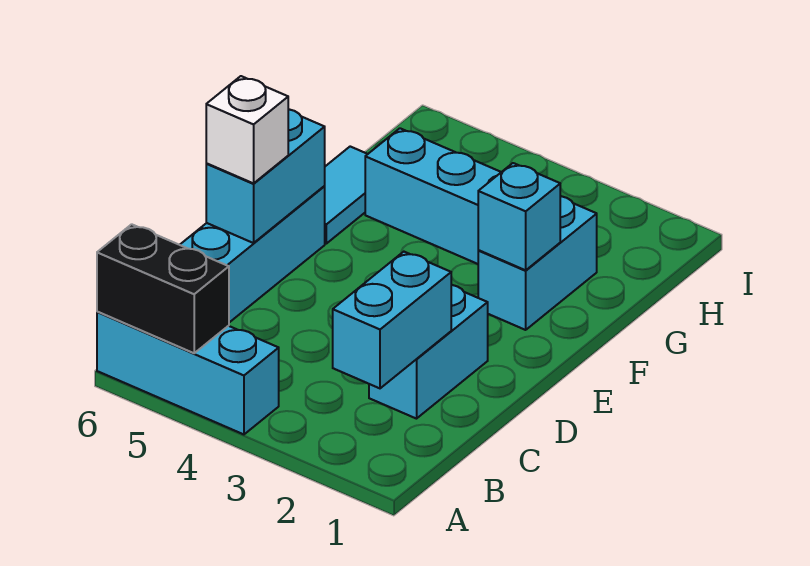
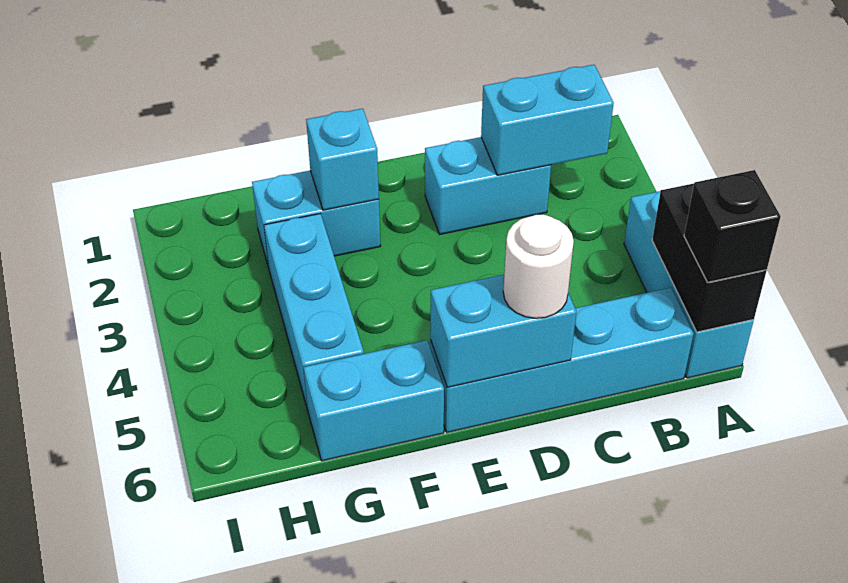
none -> black 1x1 brick [684,170,781,282]
white 1x1 brick [206,76,288,183] -> white 1x1 round brick [503,214,574,318]
cyan 1x2 tile [325,147,367,244] -> cyan 1x2 brick [304,340,444,461]

